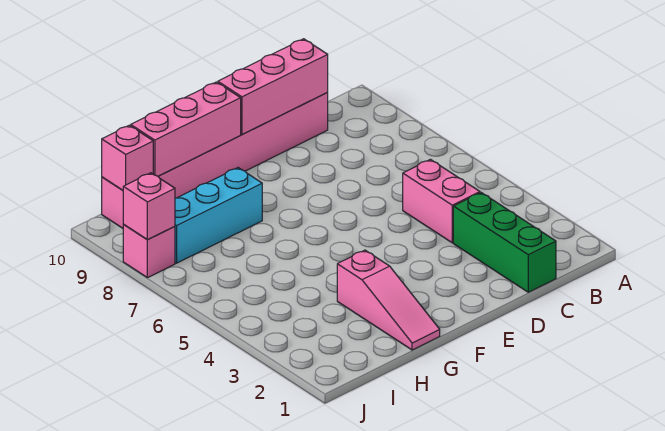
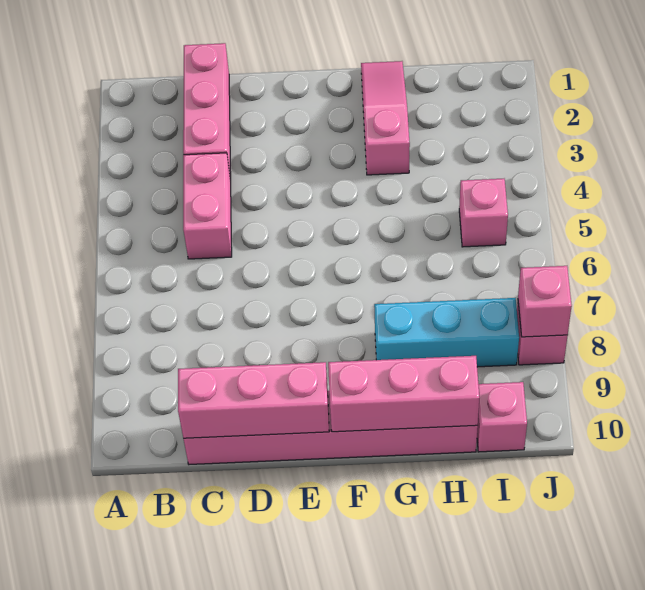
green 1x3 brick [453,193,556,292] -> pink 1x3 brick [183,43,231,180]
pink 1x1 brick [102,125,153,190] -> pink 1x1 brick moved to [459,179,508,247]

